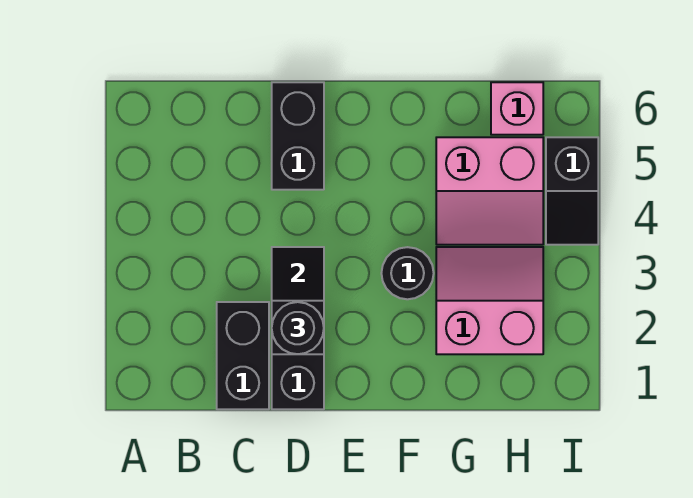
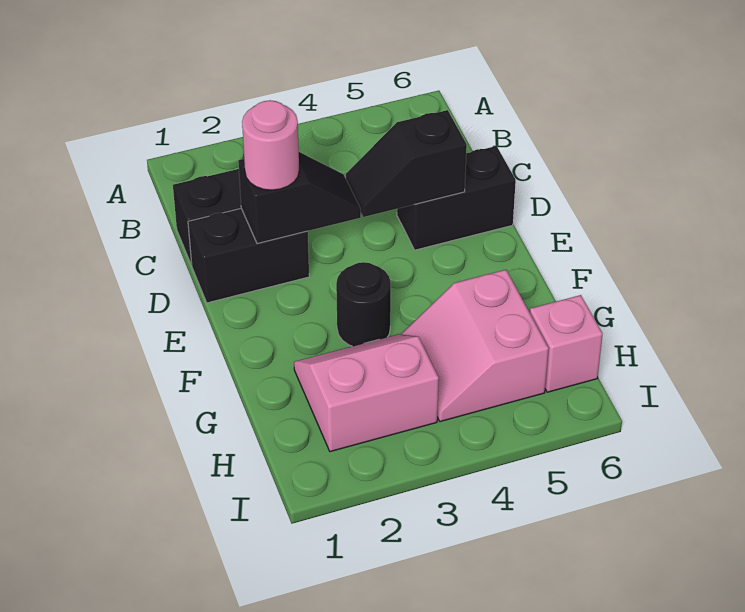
black 1x1 round brick [272,302,324,354] -> pink 1x1 round brick [242,100,299,190]
pink 2x2 slope [436,247,543,354] -> pink 2x2 slope turned to [294,334,439,452]
black 1x2 slope [546,137,598,245] -> black 1x2 slope moved to [346,110,467,217]

